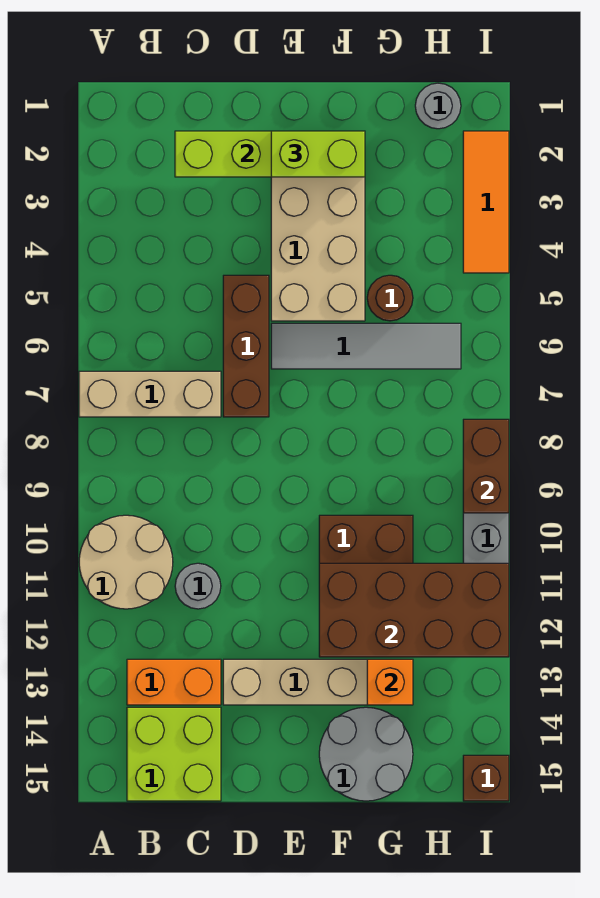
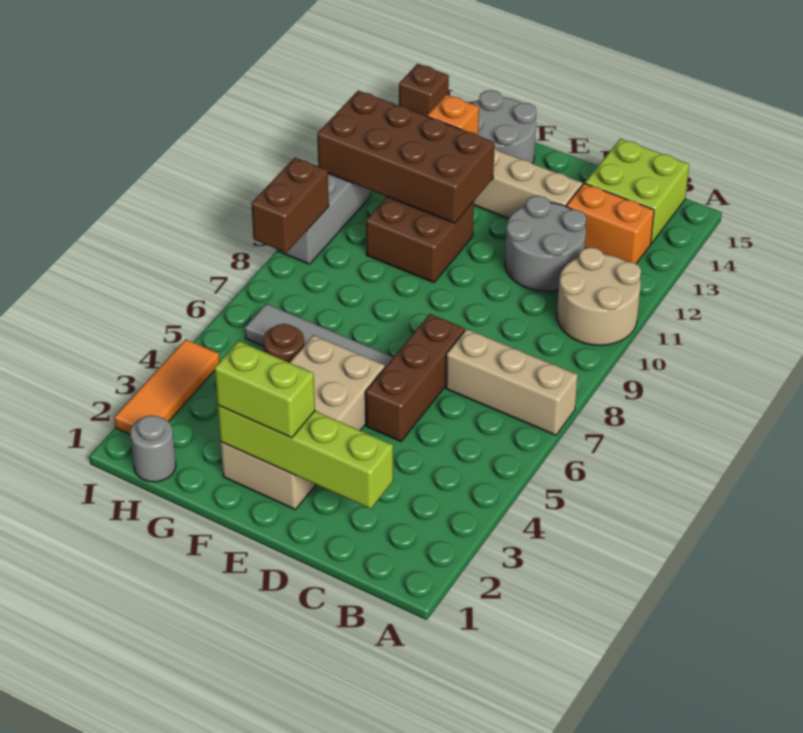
grey 1x1 round brick [175,563,221,609] -> grey 2x2 round brick [505,196,586,291]

